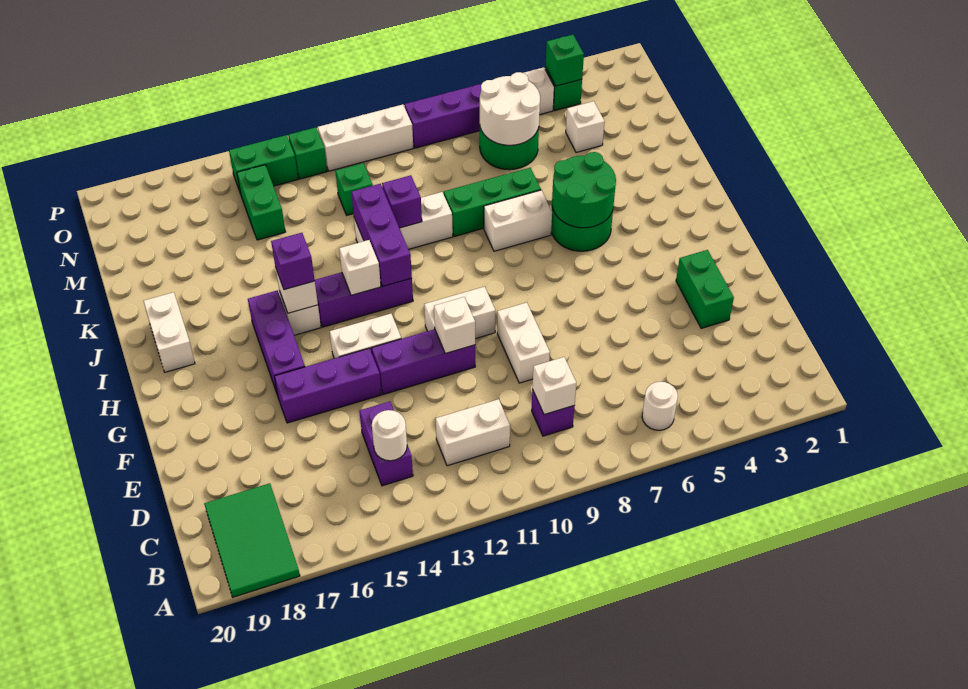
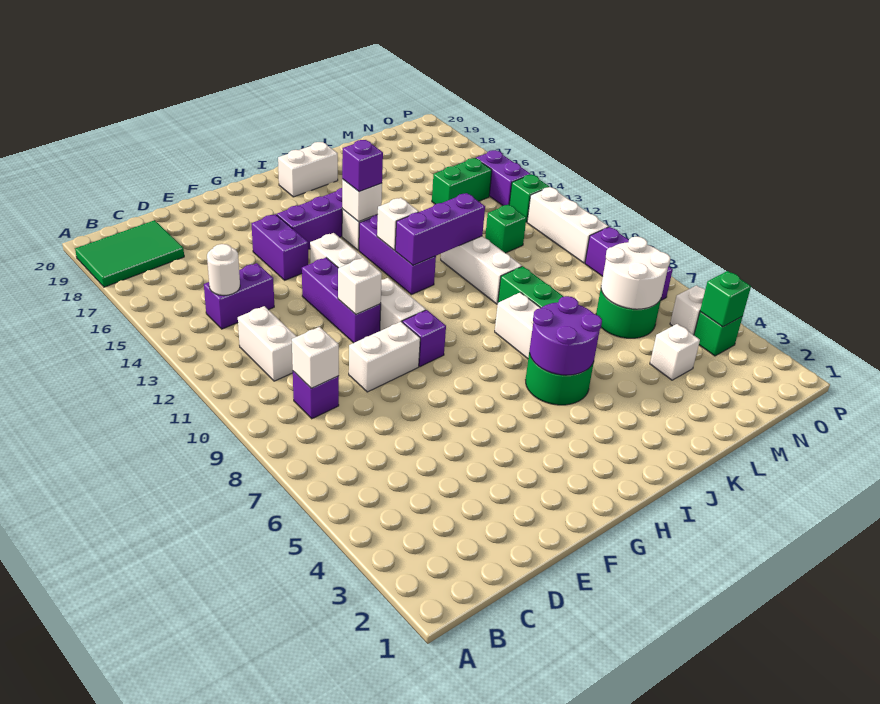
white 1x1 round brick [642,382,678,430] -> none
green 1x2 brick [676,250,734,328] -> none
purple 1x3 brick [274,348,381,423] -> purple 1x2 brick [252,214,308,280]
green 2x2 round brick [552,152,616,228] -> purple 2x2 round brick [530,296,602,375]
purple 1x1 brick [382,175,422,228] -> purple 1x1 brick moved to [402,310,446,367]
green 1x2 brick [229,135,298,194] -> purple 1x2 brick [476,150,531,206]

